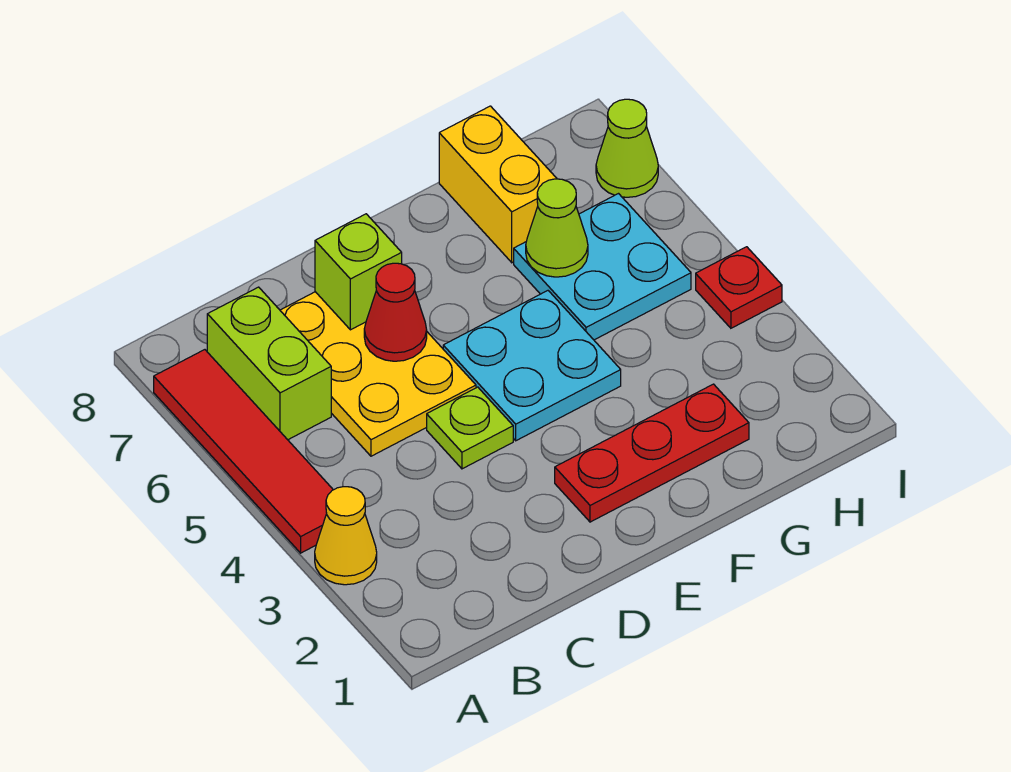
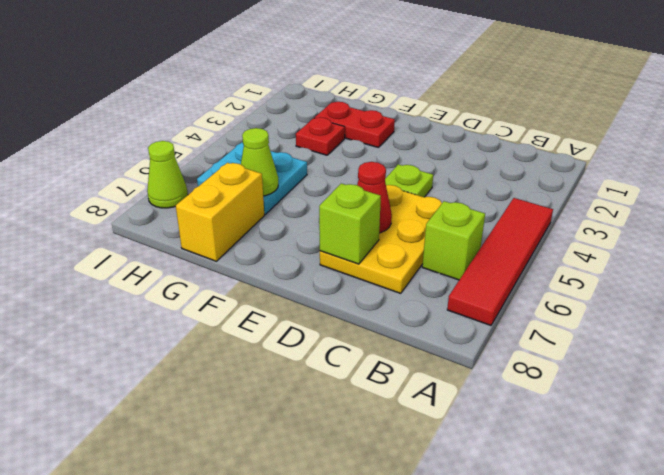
yellow 1x1 cone [315,487,377,585] -> none
lime 1x2 brick [207,287,331,440] -> lime 1x1 brick [422,201,485,280]
red 1x3 plate [555,384,749,522] -> red 1x2 plate [315,102,395,148]
cyan 2x2 plate [443,291,621,441] -> none
red 1x1 plate [696,247,782,328] -> red 1x1 plate moved to [296,117,345,155]

